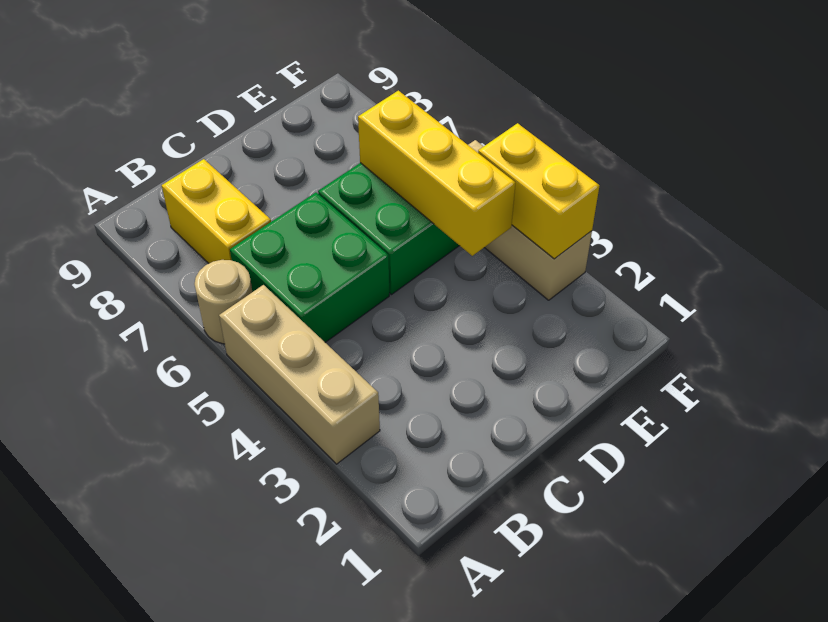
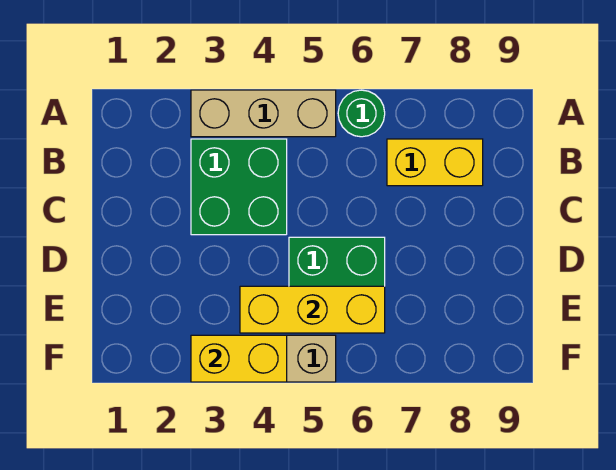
tan 1x1 round brick [195,260,252,344] -> green 1x1 round brick [338,90,385,137]
green 2x2 brick [230,192,389,342] -> green 2x2 brick moved to [191,139,287,235]

